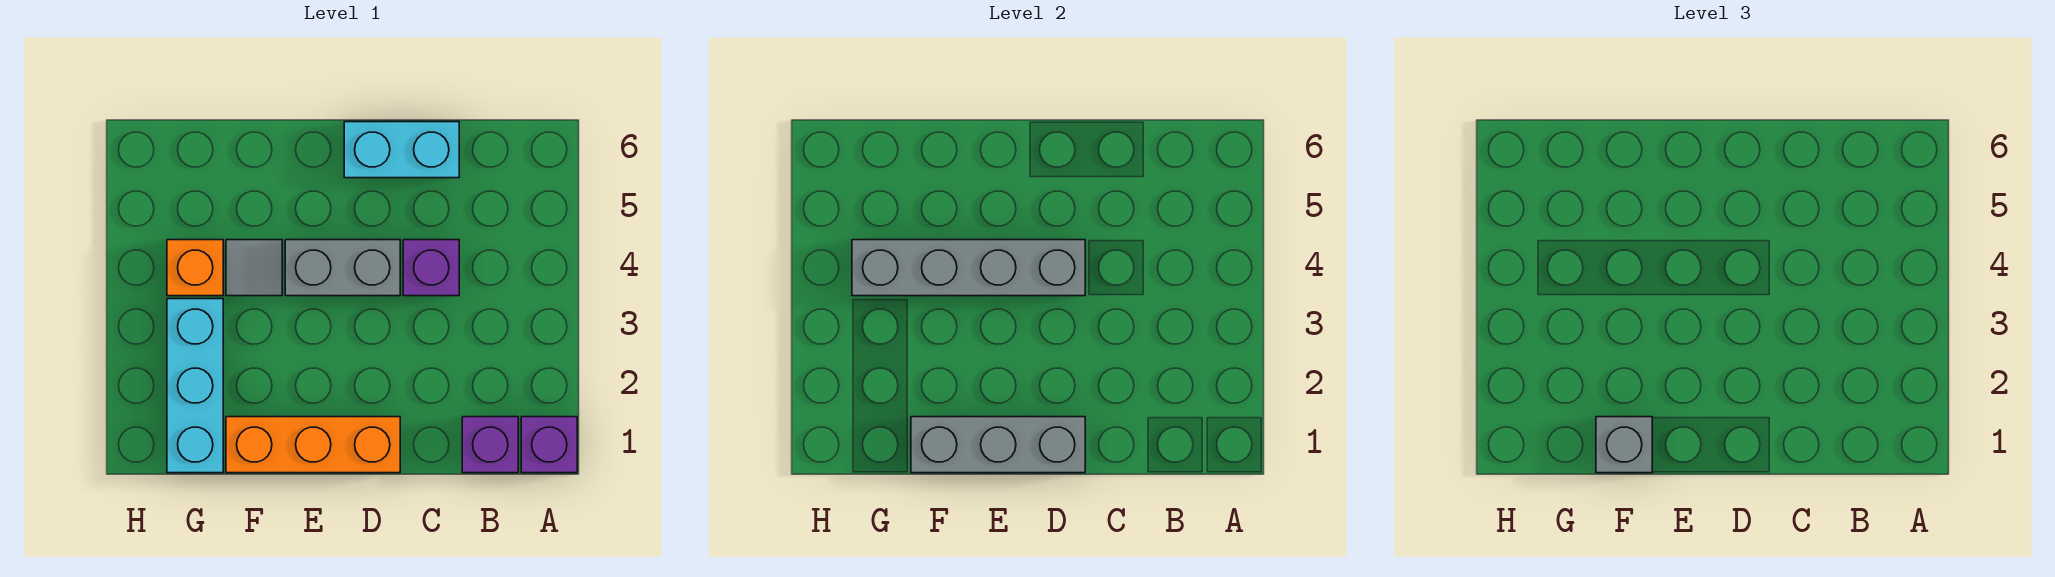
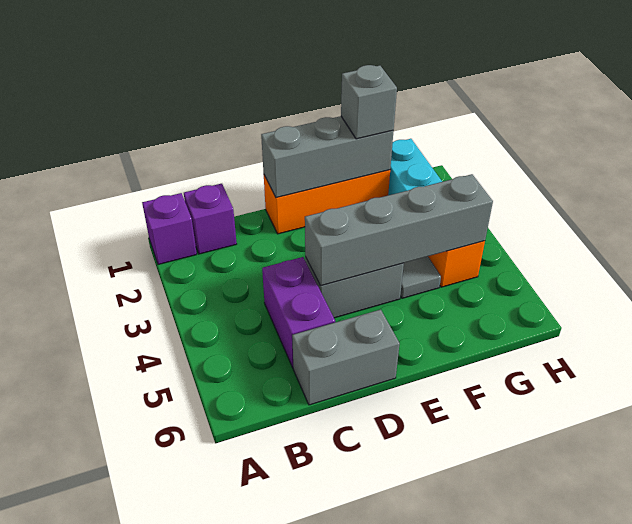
purple 1x1 brick [403,240,459,296] -> purple 1x2 brick [262,257,335,367]
cyan 1x2 brick [344,122,459,178] -> grey 1x2 brick [292,310,400,405]

